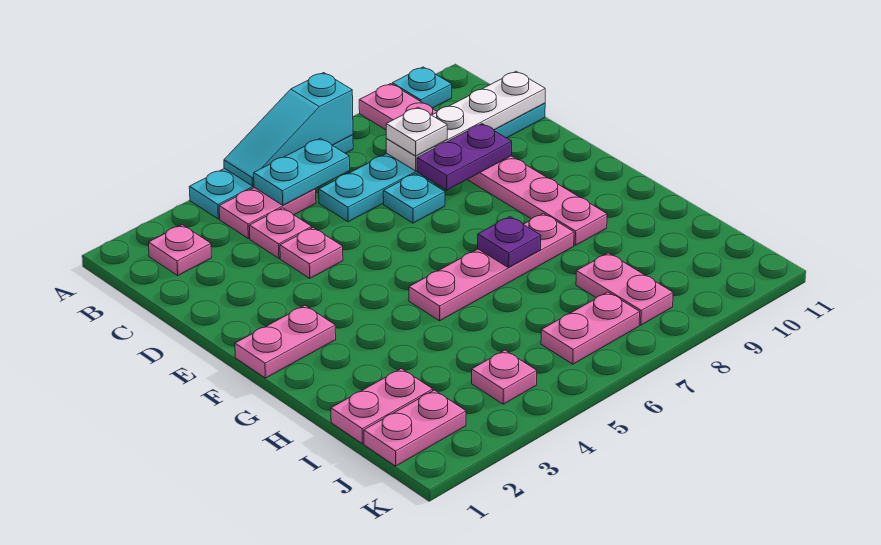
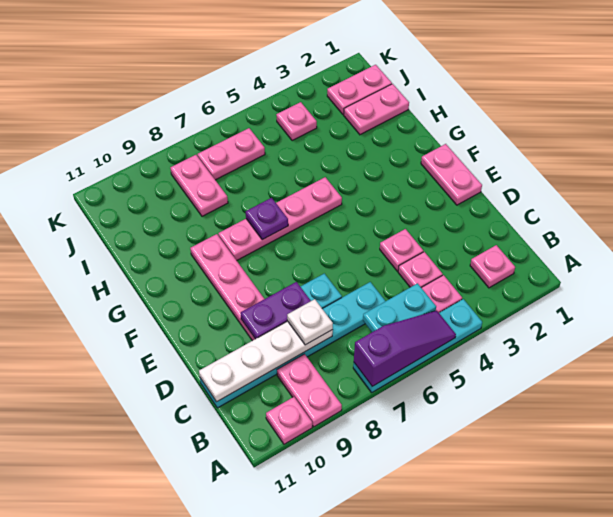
cyan 1x3 slope [224,73,353,186] -> purple 1x3 slope [354,311,456,386]
cyan 1x1 plate [392,67,452,108] -> pink 1x1 plate [266,397,312,444]
pink 1x2 plate [235,305,336,378] -> pink 1x2 plate turned to [421,144,482,205]

